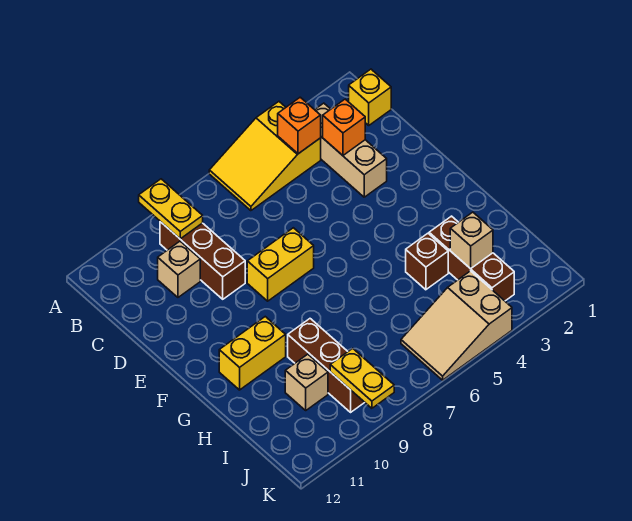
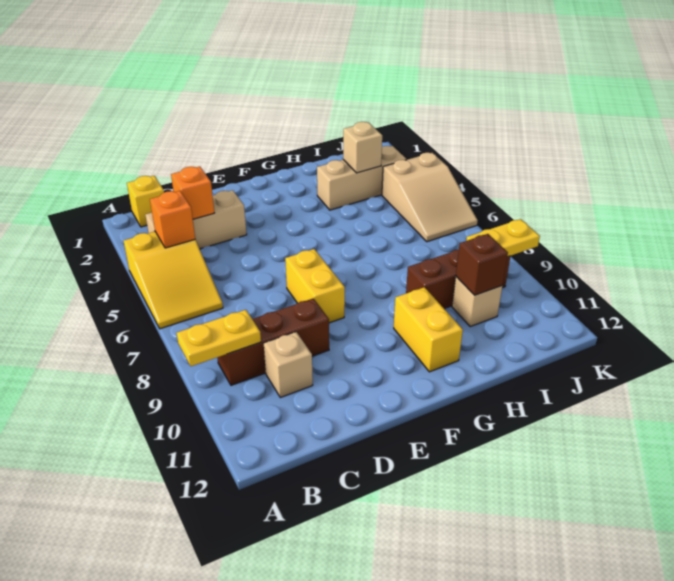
brown 1x3 brick [429,216,514,301] -> tan 1x3 brick [317,146,407,210]
brown 1x1 brick [406,233,448,290] -> brown 1x1 brick moved to [456,234,508,295]

